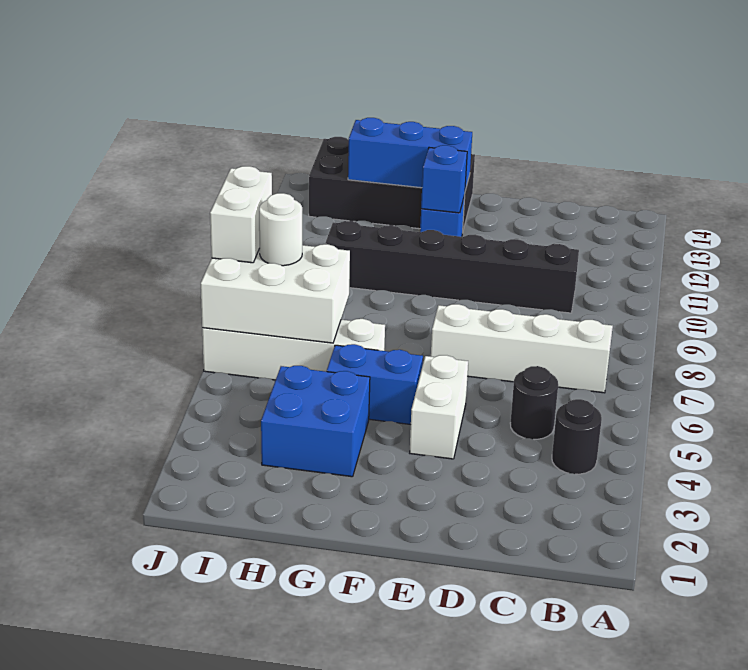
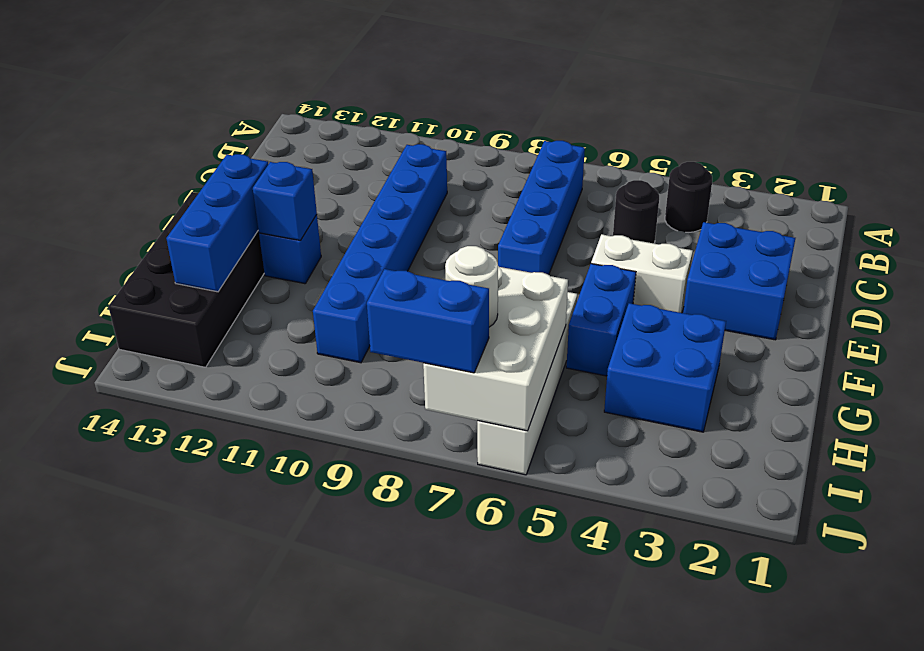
white 1x4 brick [431,304,613,393] -> blue 1x4 brick [498,141,585,275]
black 1x6 brick [325,221,579,313] -> blue 1x6 brick [313,144,447,363]
none -> blue 2x2 brick [683,222,795,340]
white 1x2 brick [210,166,272,263] -> blue 1x2 brick [367,269,489,373]

